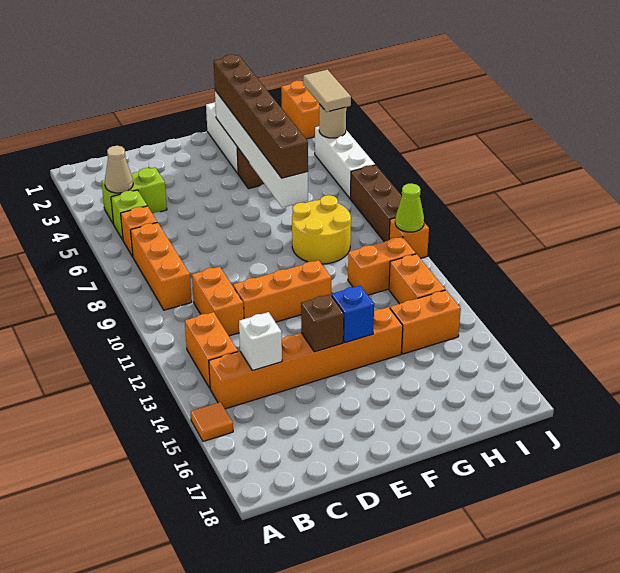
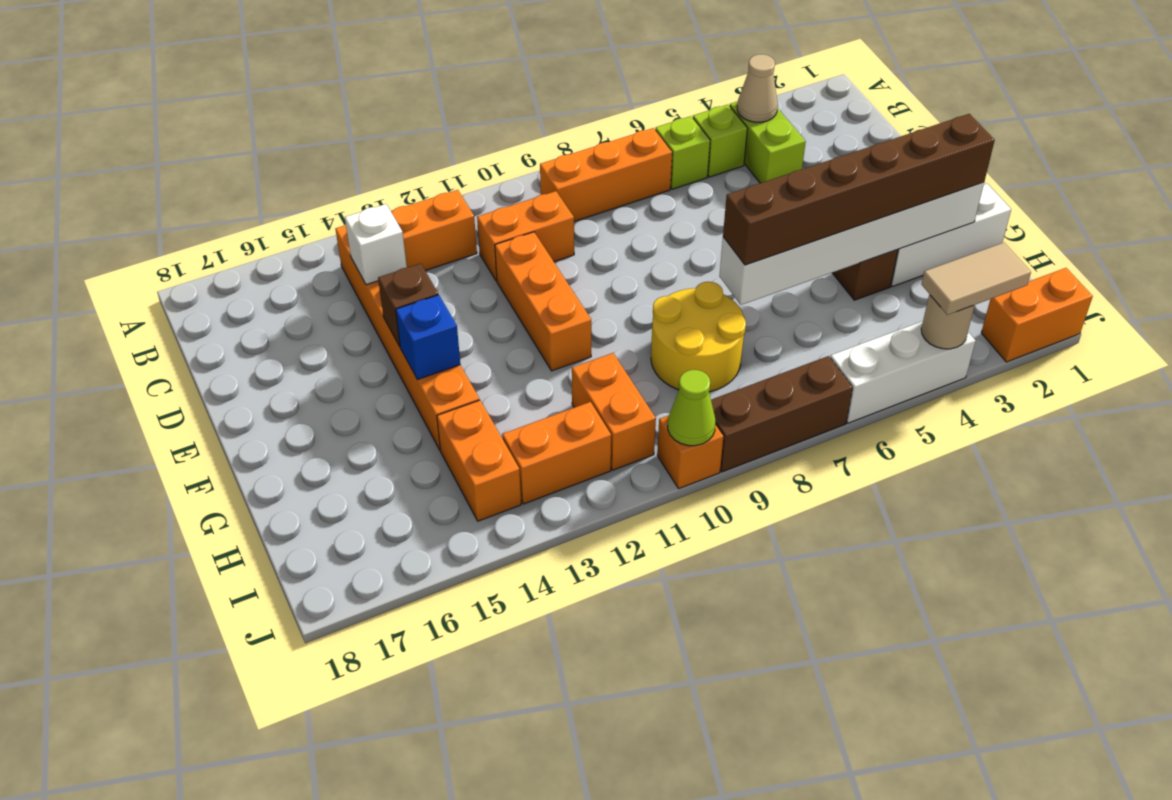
orange 1x1 tile [191,402,233,441] -> none
orange 1x1 brick [121,206,157,257] -> lime 1x1 brick [655,116,710,189]

